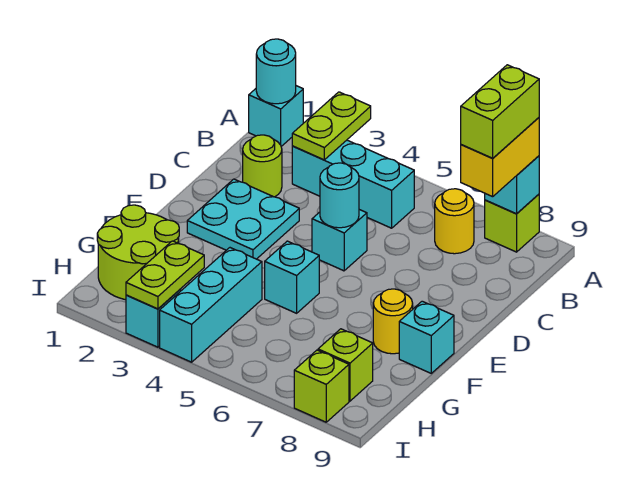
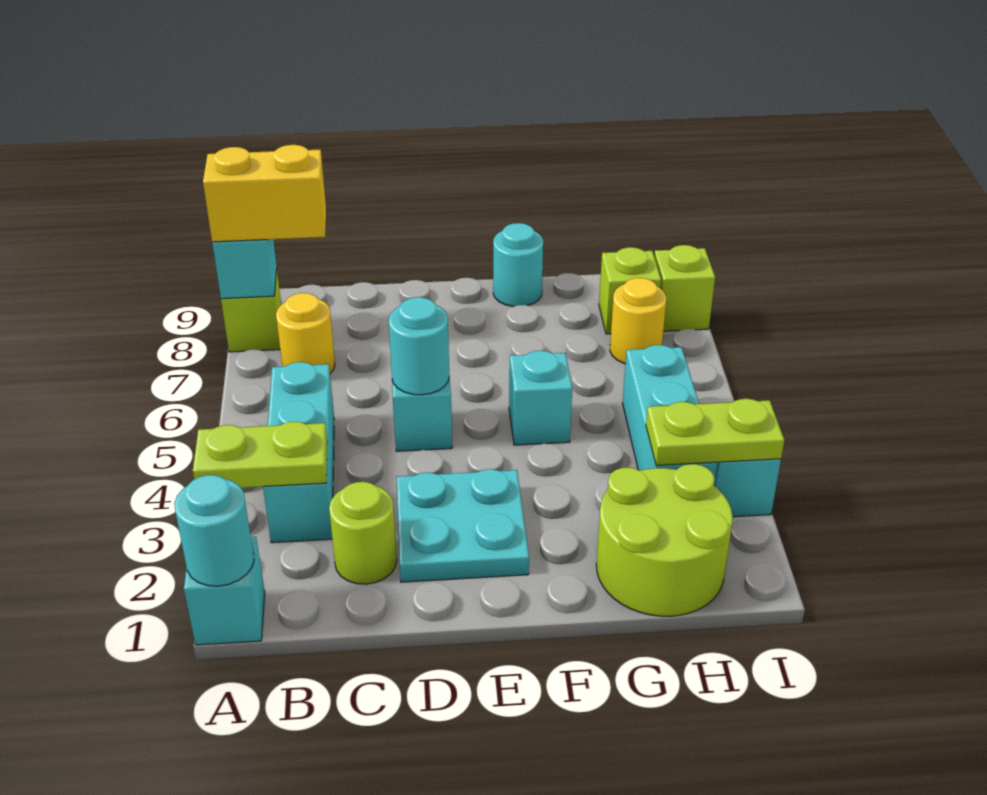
lime 1x2 brick [461,65,539,158] -> none
yellow 1x1 round brick [373,289,413,354] -> yellow 1x1 round brick moved to [610,278,666,364]
cyan 1x1 brick [399,301,454,373] -> cyan 1x1 round brick [493,223,543,307]
cyan 1x3 brick [160,248,262,362] -> cyan 1x3 brick turned to [622,345,717,482]

